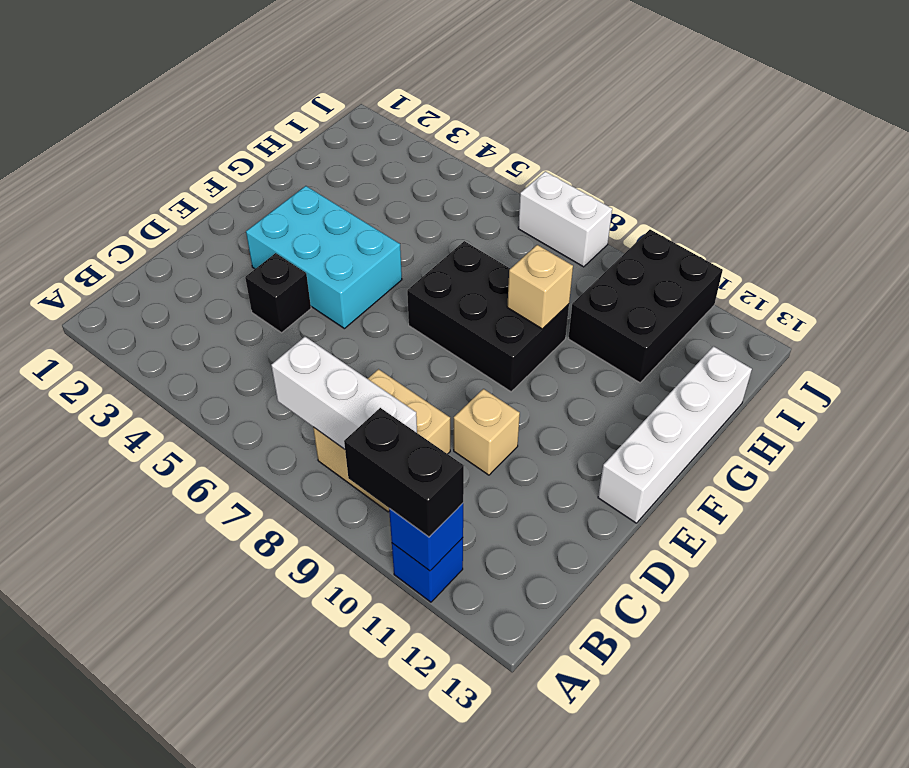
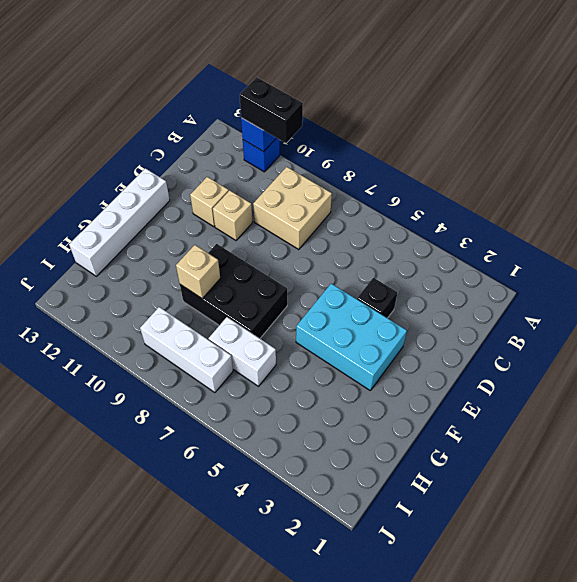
white 1x3 brick [271,337,417,449] -> white 1x3 brick moved to [140,307,233,393]
none -> tan 1x1 brick [190,177,229,227]
black 2x3 brick [568,230,723,383] -> none
white 1x2 brick [518,171,612,267] -> white 1x2 brick moved to [209,317,276,386]

